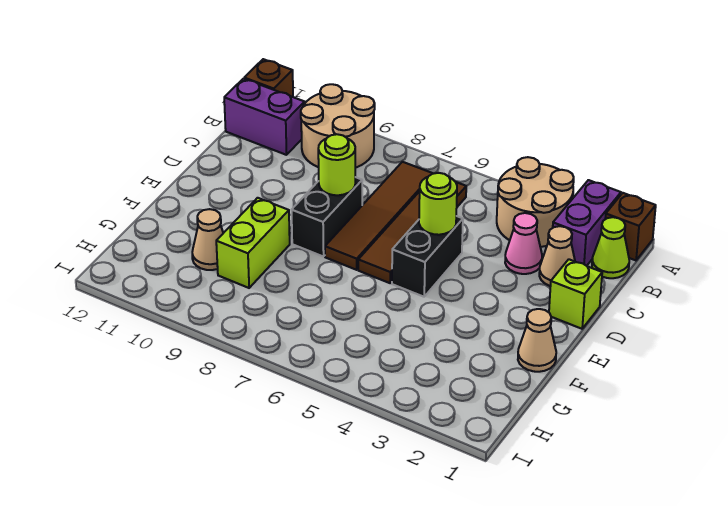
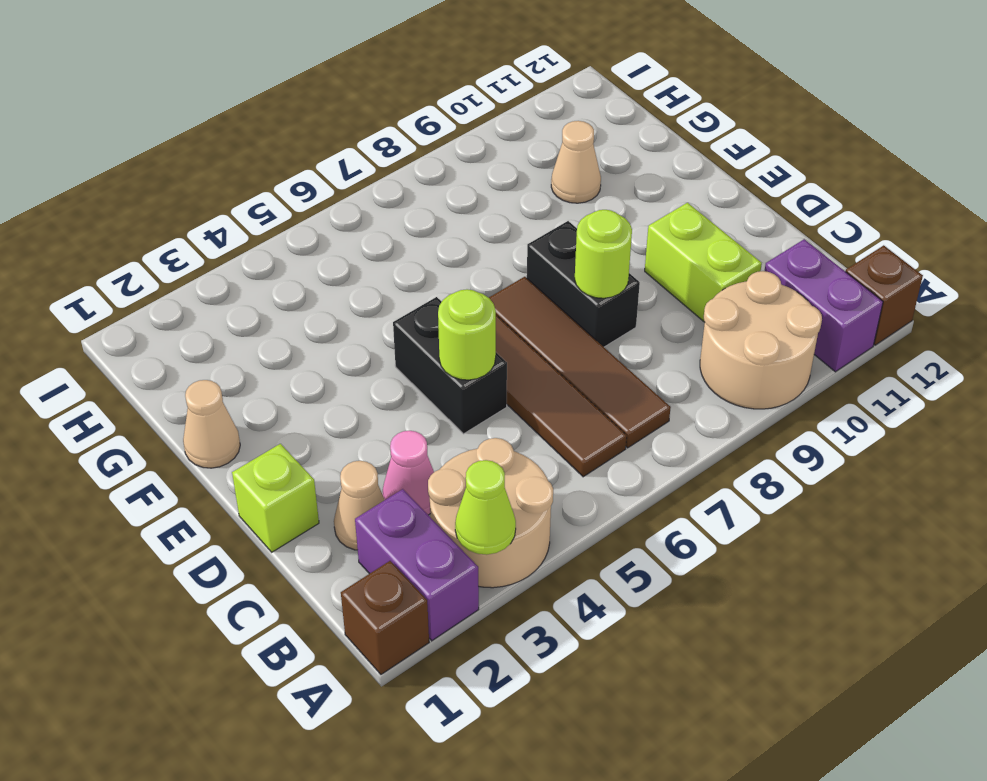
lime 1x1 cone [592,217,629,278] -> lime 1x1 cone moved to [455,460,516,555]
purple 1x2 brick [224,79,305,155] -> purple 1x2 brick turned to [765,239,883,372]
lime 1x2 brick [216,198,290,288] -> lime 1x2 brick moved to [645,203,762,321]

